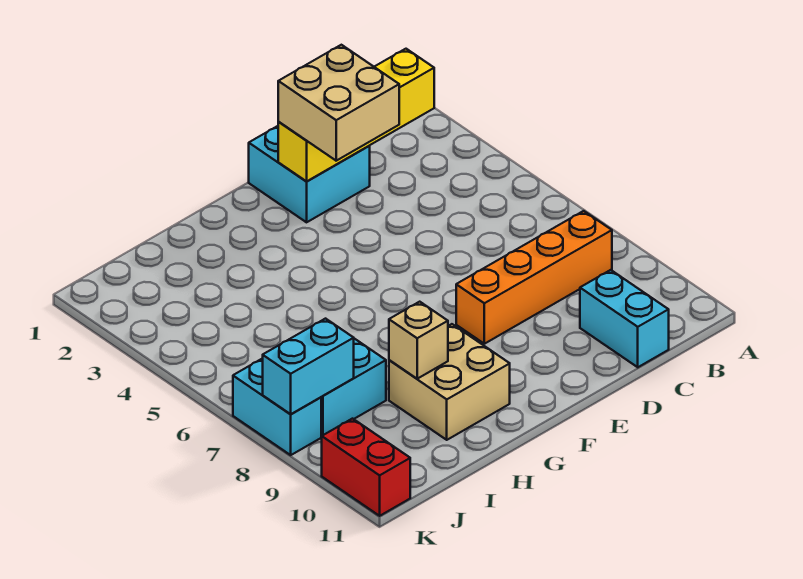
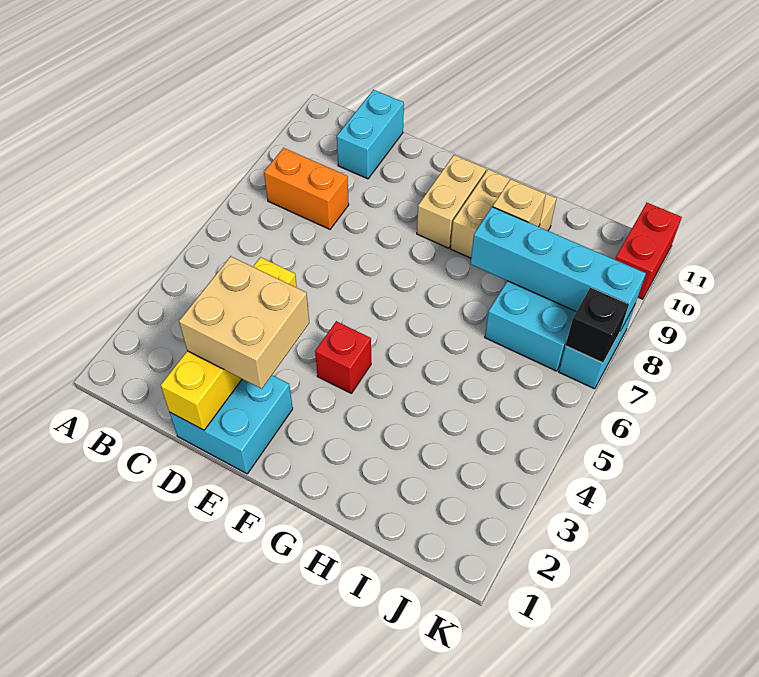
yellow 1x4 brick [278,49,434,182] -> yellow 1x4 brick turned to [161,257,297,430]
orange 1x4 brick [456,211,612,344] -> orange 1x2 brick [264,148,349,229]
none -> red 1x1 brick [315,321,371,393]
none -> tan 1x2 brick [417,155,486,248]
cyan 1x2 brick [263,319,354,414] -> cyan 1x4 brick [470,207,646,329]
none -> black 1x1 brick [566,288,629,363]

